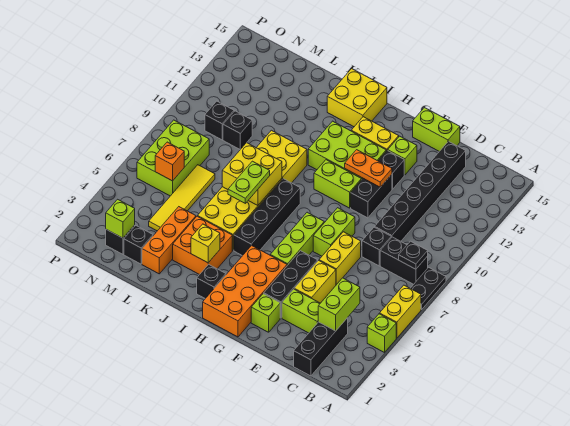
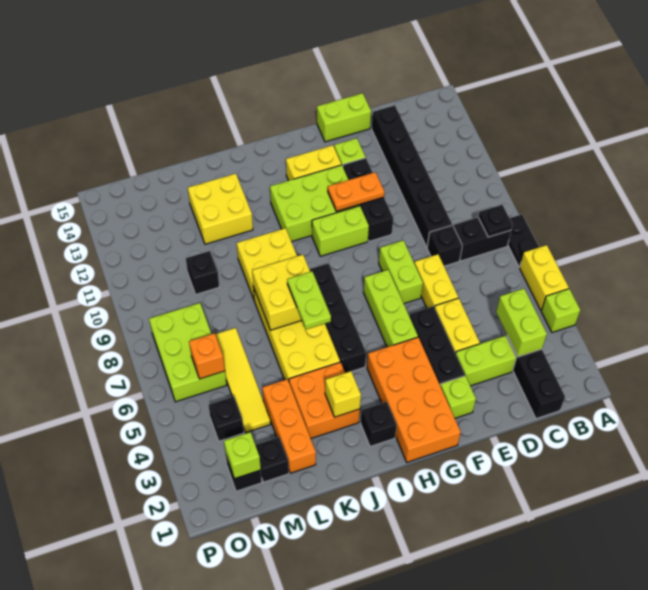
yellow 2x2 brick [327,69,387,127] -> yellow 2x2 brick moved to [188,173,253,244]
black 1x1 brick [205,101,234,140] -> black 1x1 brick moved to [208,396,244,441]

